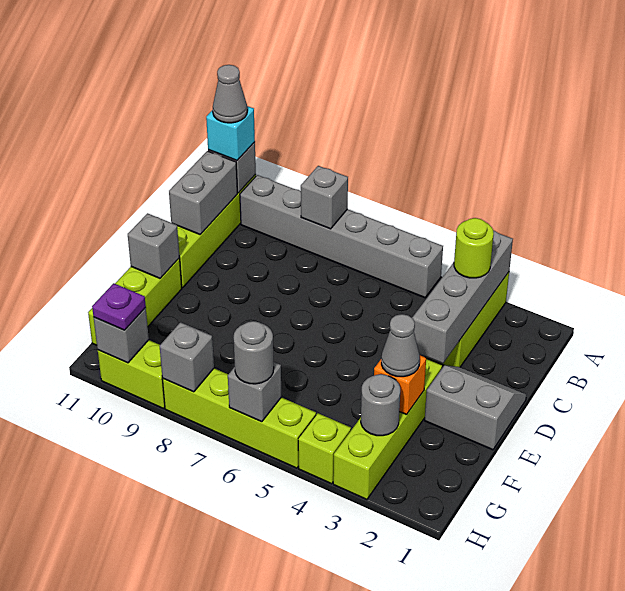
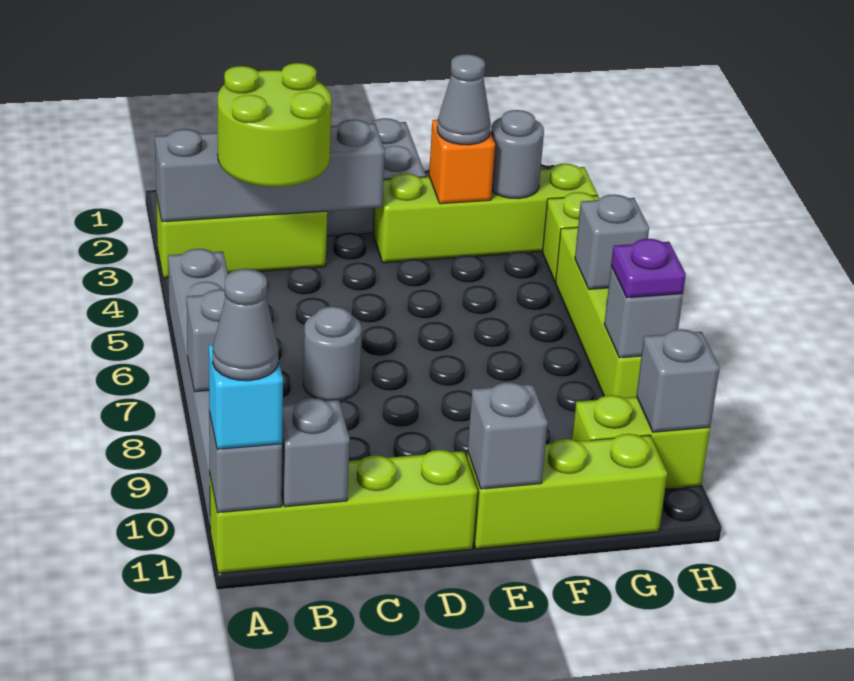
lime 1x1 round brick [454,218,494,278] -> lime 2x2 round brick [218,63,332,187]
grey 1x2 brick [169,151,237,234] -> grey 1x1 brick [281,398,350,507]
grey 1x1 round brick [234,321,274,384] -> grey 1x1 round brick moved to [303,306,362,401]
lime 1x2 brick [98,340,165,409] -> lime 1x2 brick turned to [572,395,710,489]
purple 1x1 plate [92,283,146,330] -> purple 1x1 plate moved to [611,239,686,298]

